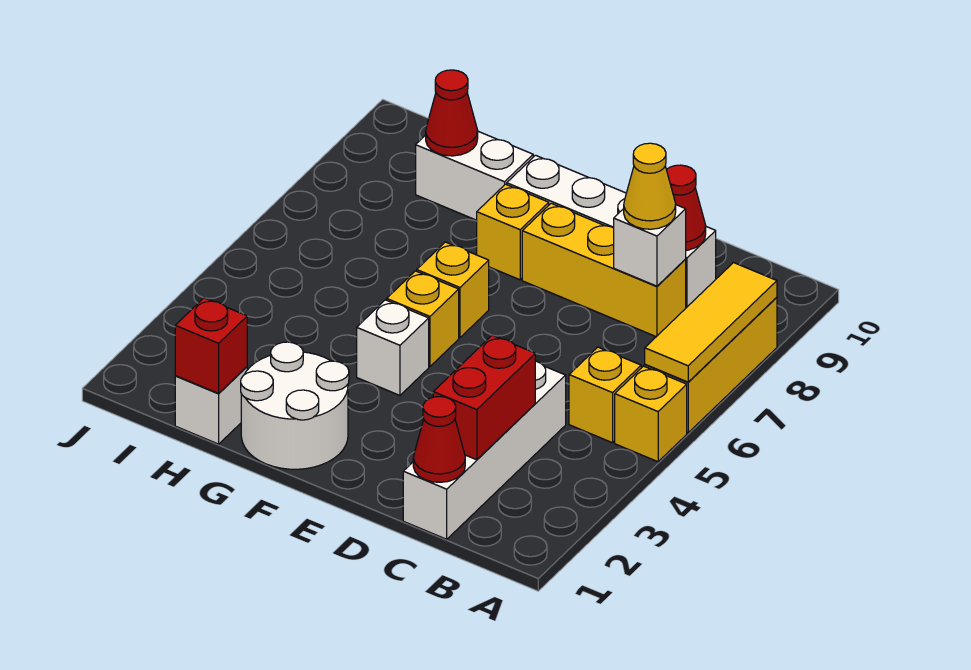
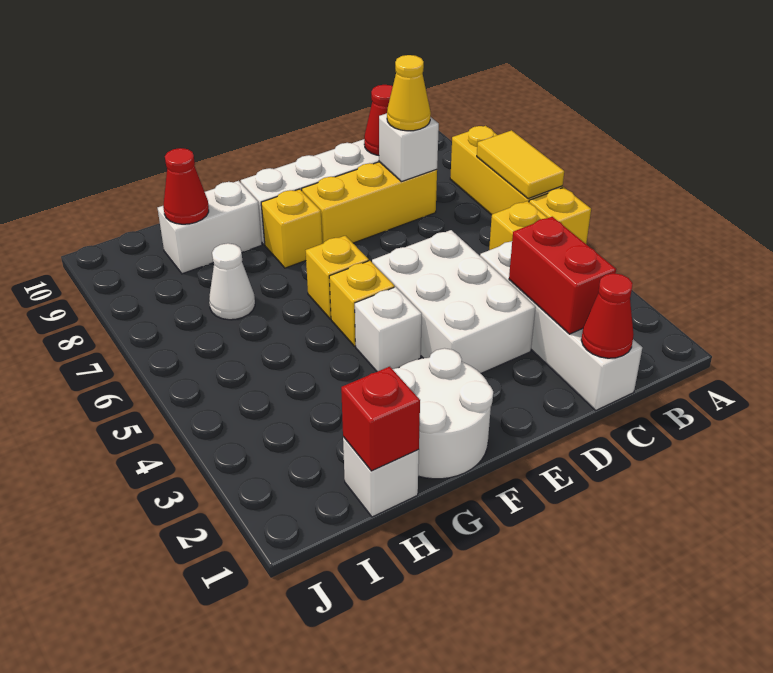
yellow 1x3 tile [645,263,777,382] -> yellow 1x2 tile [477,130,564,199]
none -> white 2x3 brick [372,230,536,373]
none -> white 1x1 cone [209,243,255,320]

